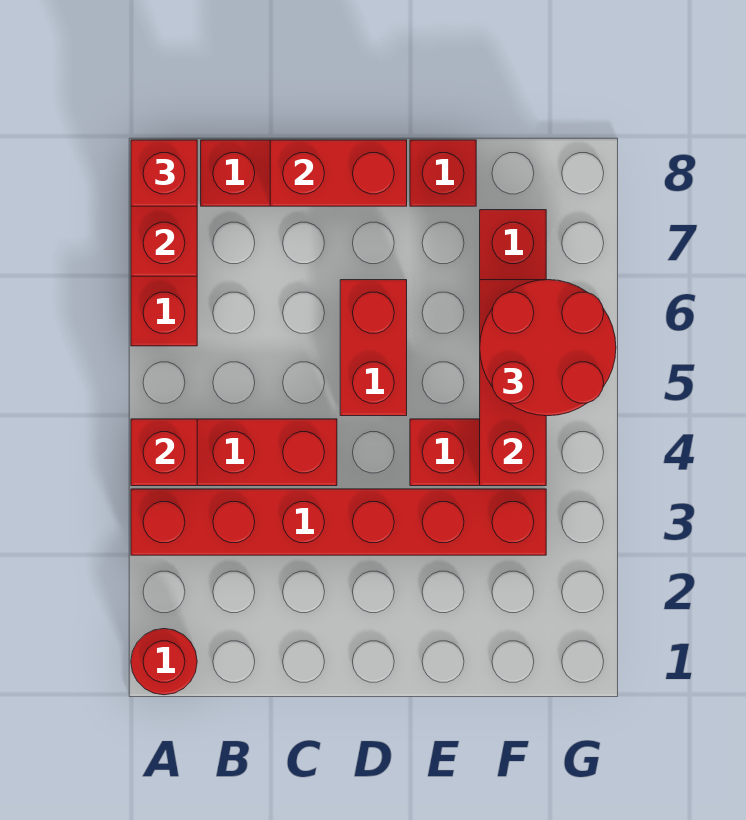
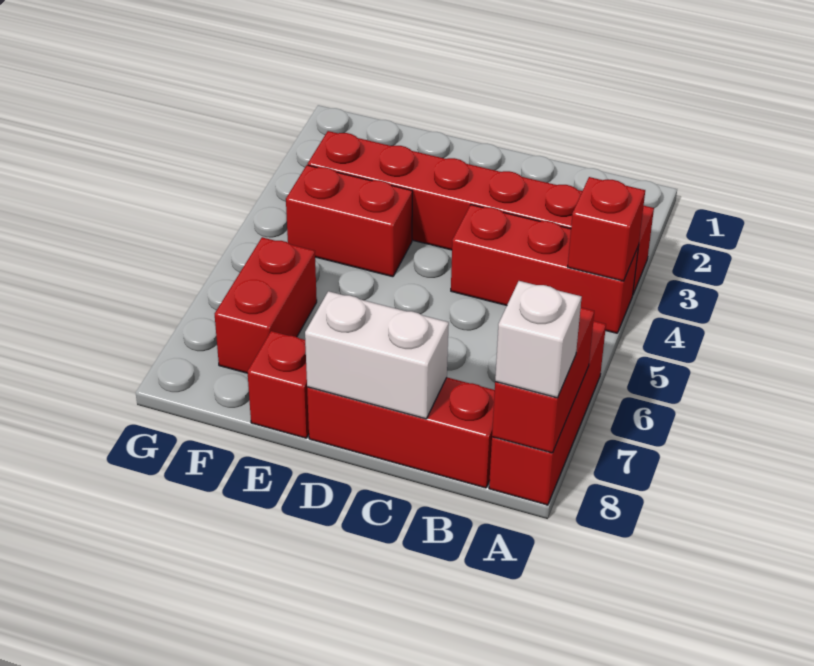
red 1x1 round brick [131,629,197,695] -> none
red 1x1 brick [131,140,197,206] -> white 1x1 brick [495,281,582,398]
red 1x2 brick [270,140,407,206] -> white 1x2 brick [305,291,449,419]
red 1x2 brick [340,280,407,416] -> none
red 1x3 brick [480,280,546,486] -> none
red 2x2 round brick [480,280,616,416] -> none

